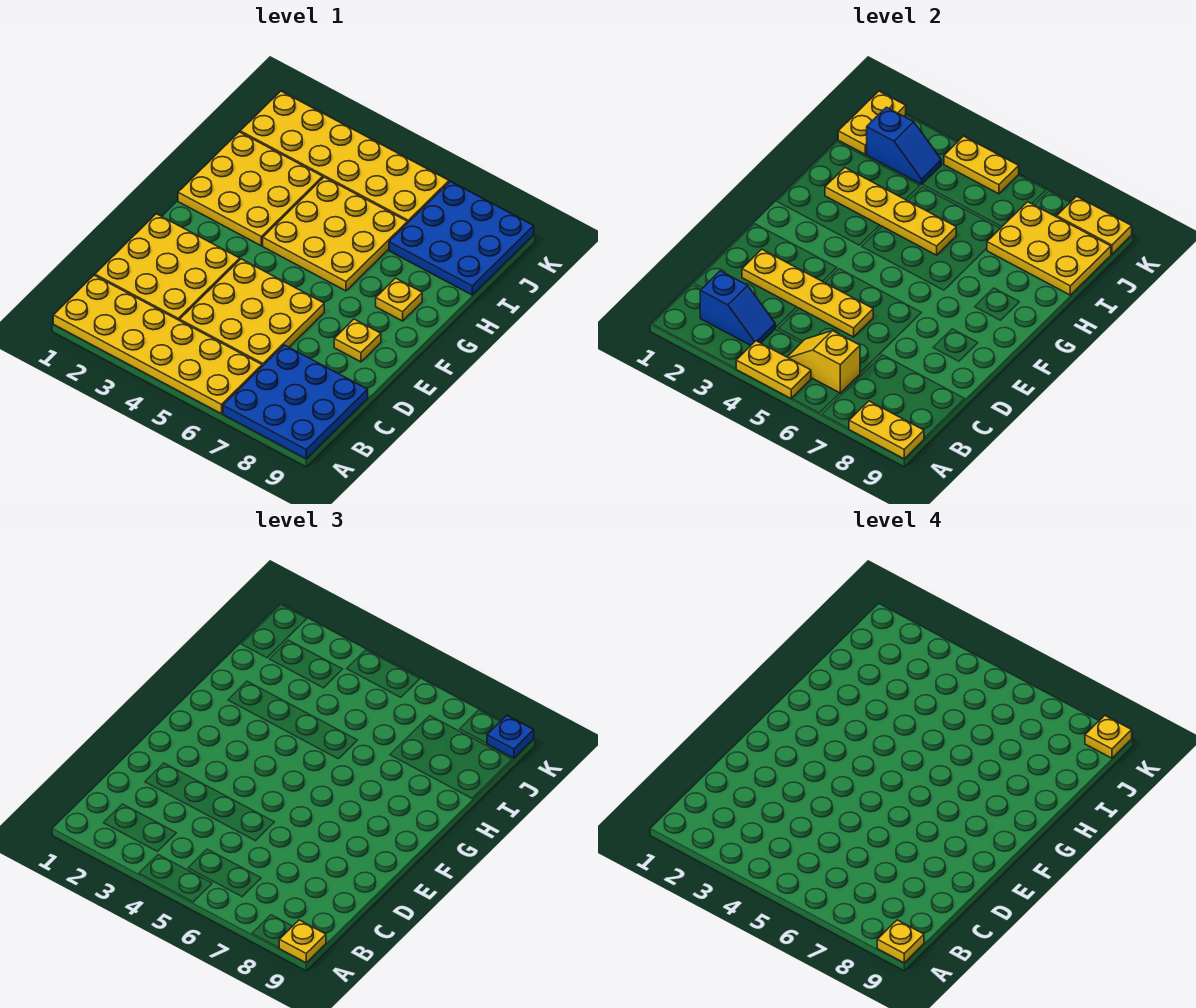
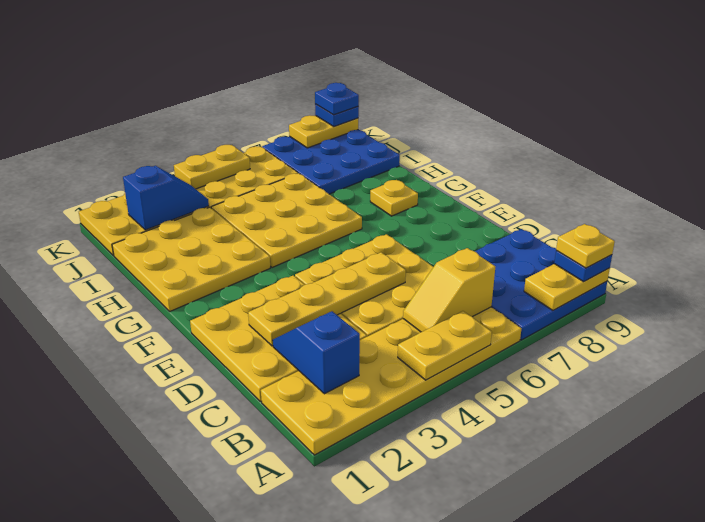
yellow 1x1 plate [279,920,326,963] -> blue 1x1 plate [554,251,612,282]
blue 1x2 slope [700,271,775,345] -> blue 1x2 slope turned to [273,311,360,394]
yellow 1x1 plate [334,319,381,362] -> none
yellow 1x4 plate [825,168,956,255] -> none
yellow 2x3 plate [987,202,1111,295] -> none
yellow 1x2 plate [838,91,906,154] -> none
yellow 1x1 plate [1085,716,1132,758] -> blue 1x1 plate [315,83,359,115]

